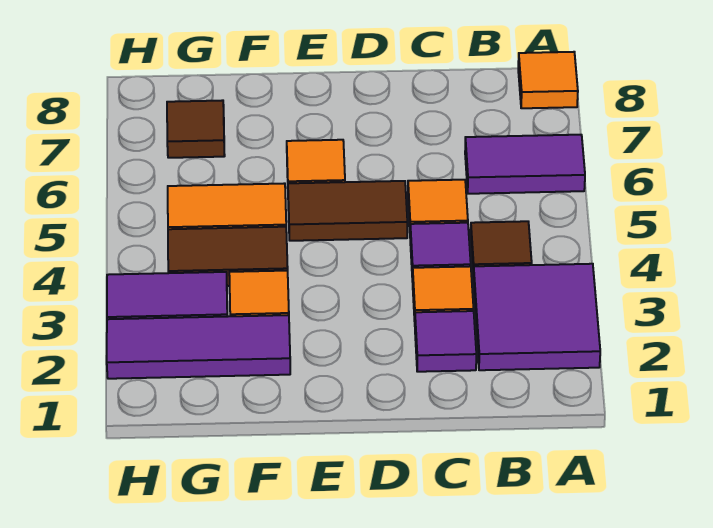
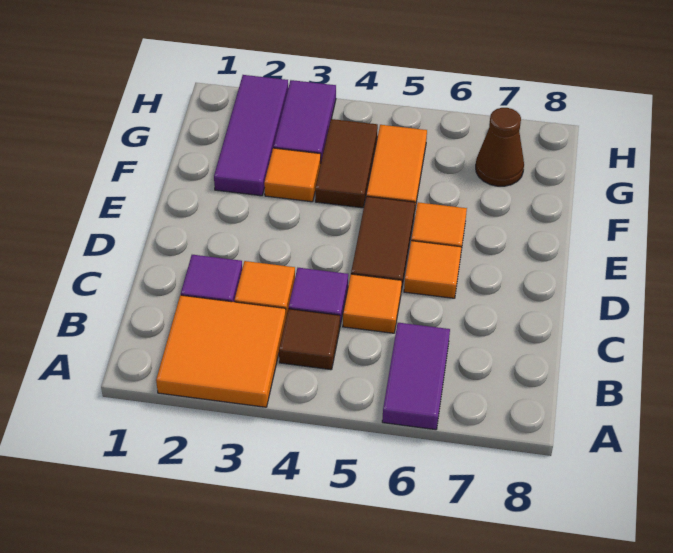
purple 2x2 tile [473,264,600,370] -> orange 2x2 tile [156,295,286,407]
orange 1x1 tile [518,52,578,108] -> orange 1x1 tile moved to [404,241,461,298]
brown 1x1 tile [167,100,225,158] -> brown 1x1 cone [476,108,524,186]

